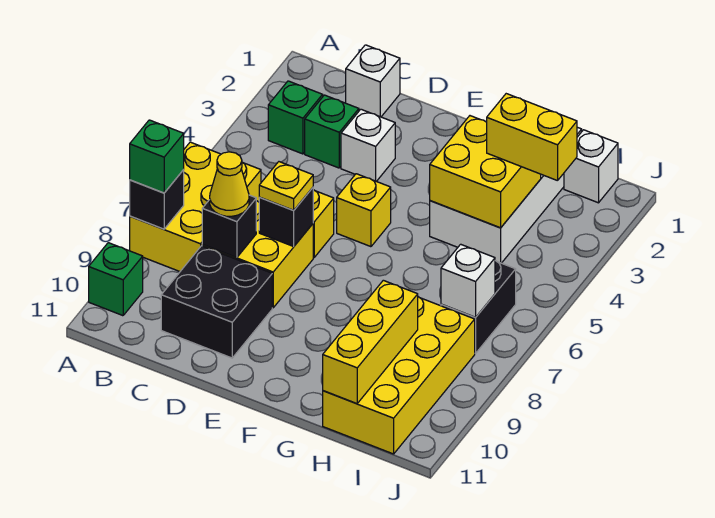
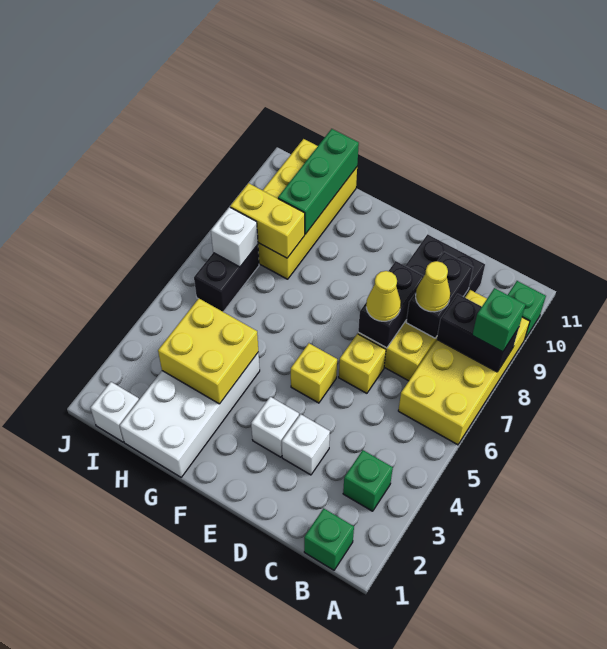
yellow 2x3 brick [130,142,261,271] -> yellow 2x4 brick [398,290,530,445]
black 1x1 brick [130,170,184,229] -> black 1x2 brick [437,294,519,372]
white 1x1 brick [346,45,400,117] -> white 1x1 brick moved to [251,397,299,457]
green 1x1 brick [305,95,359,168] -> green 1x1 brick moved to [304,508,354,570]
black 1x1 brick [202,195,256,257] -> black 1x2 brick [406,252,473,338]
black 1x1 brick [259,188,313,246] -> black 1x2 brick [358,261,424,348]
yellow 1x1 plate [259,162,313,210] -> yellow 1x1 cone [366,271,401,321]
yellow 1x2 brick [487,94,577,181] -> yellow 1x2 brick moved to [230,183,305,258]
yellow 1x3 brick [323,280,418,403] -> green 1x3 brick [278,129,359,234]

